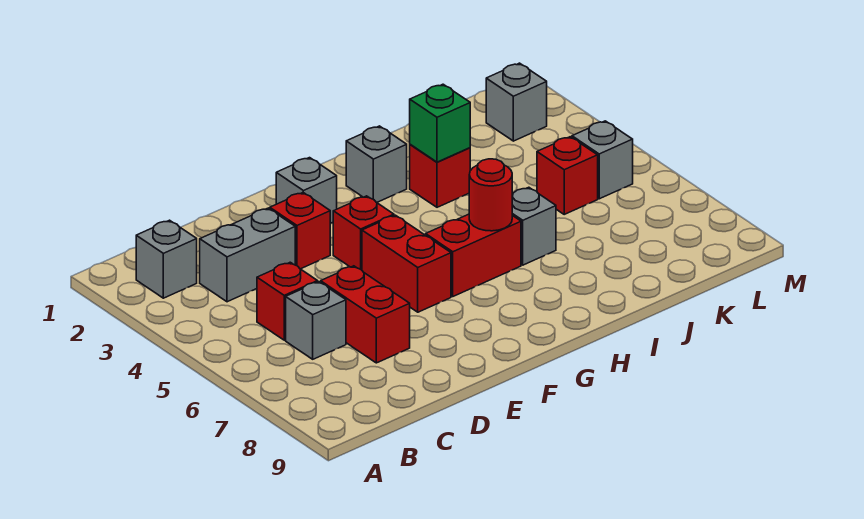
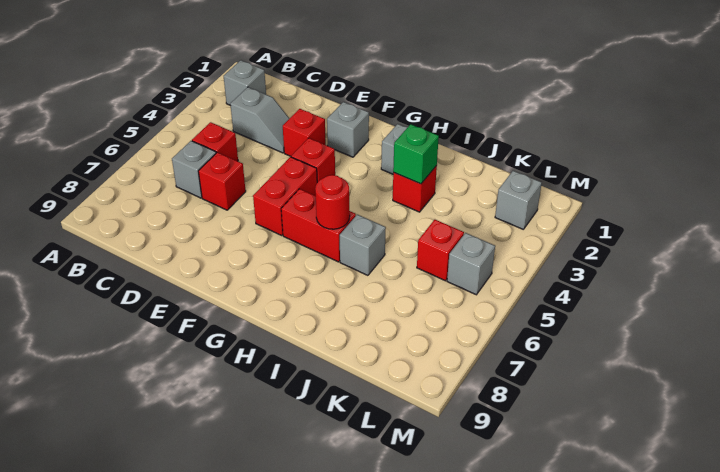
grey 1x2 brick [200,208,295,302] -> grey 1x2 slope [230,87,290,153]
red 1x2 brick [321,266,410,363] -> red 1x1 brick [198,152,246,210]

